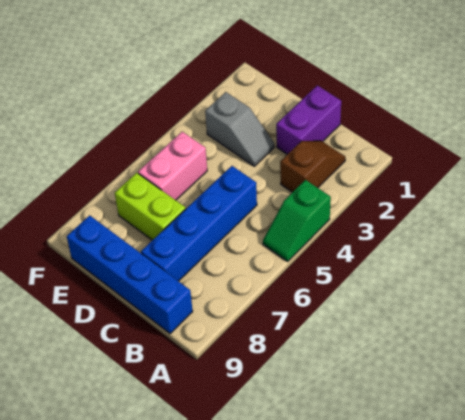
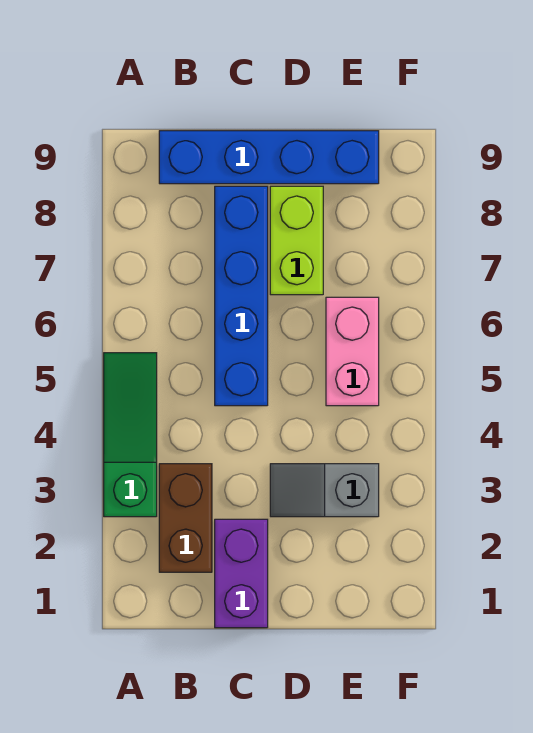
green 1x2 slope [263,180,331,261] -> green 1x3 slope [104,353,157,517]
brown 1x2 slope [280,141,345,192] -> brown 1x2 brick [159,464,212,572]
lime 1x2 brick [115,173,186,240] -> lime 1x2 brick turned to [270,186,323,295]

